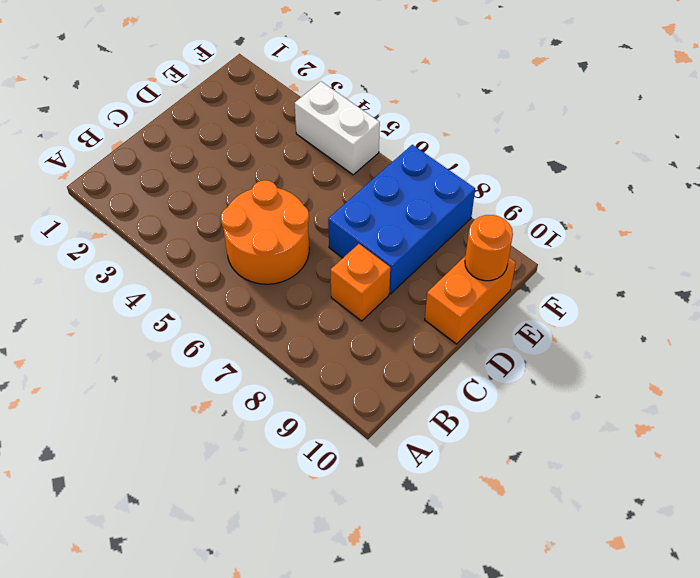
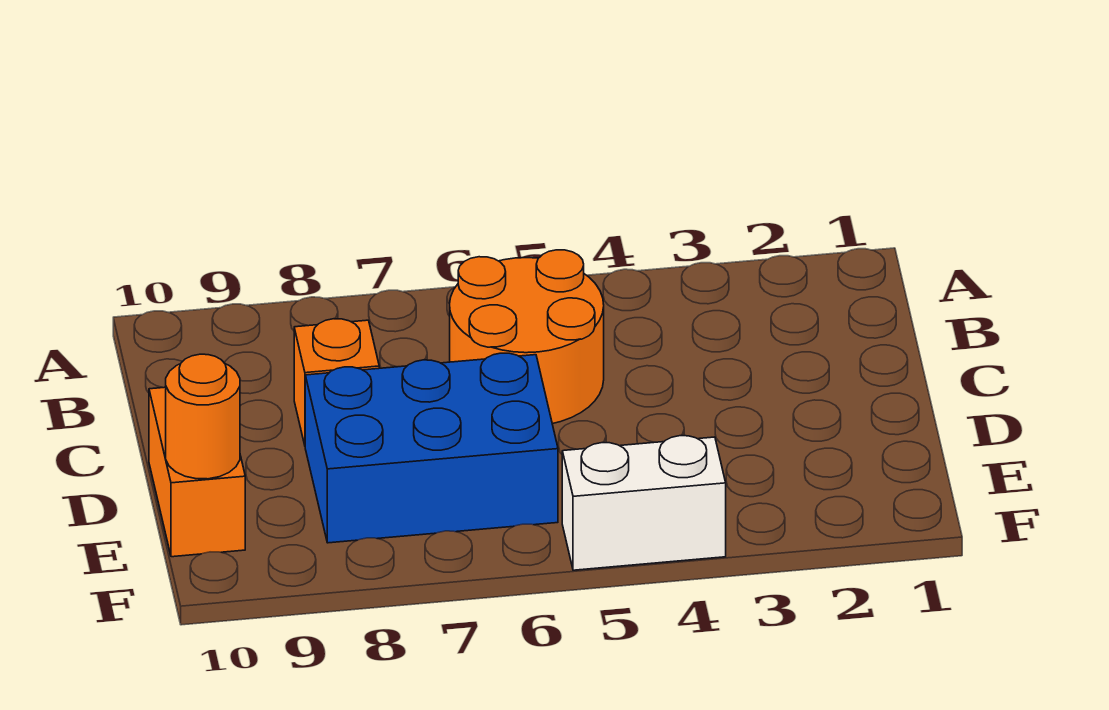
blue 2x3 brick [328,145,475,294] -> blue 2x3 brick turned to [305,353,558,543]

